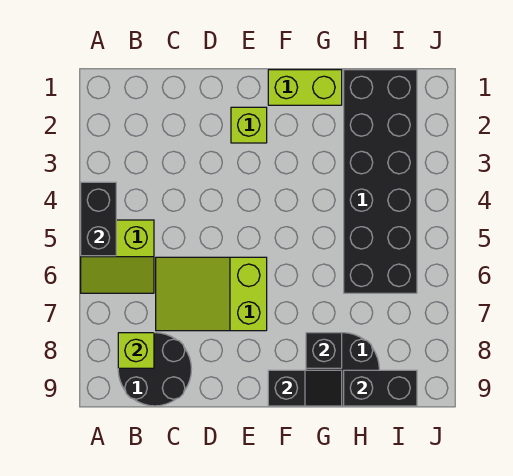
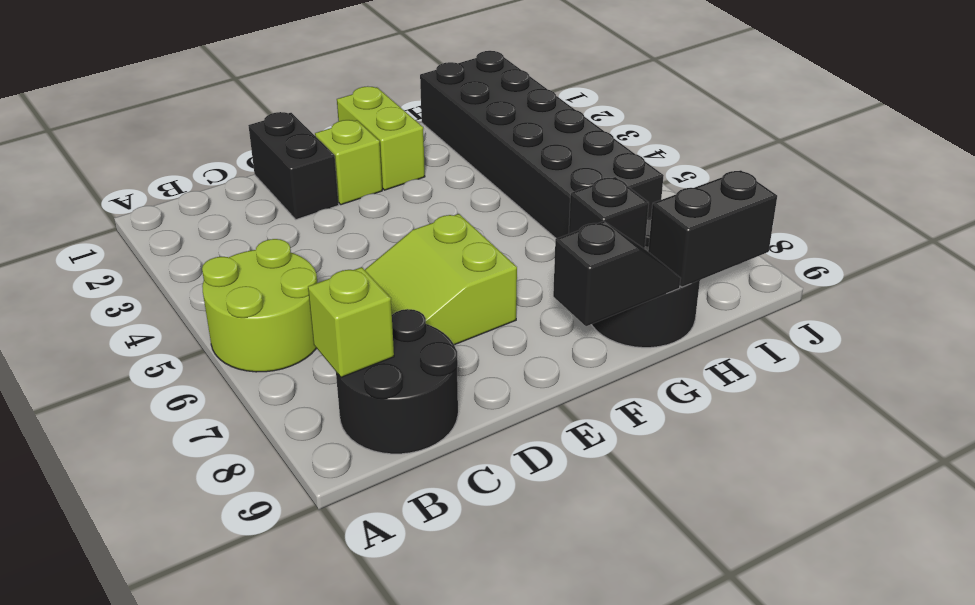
black 1x2 brick [81,182,116,256] -> black 1x2 brick moved to [248,112,339,220]
lime 2x2 slope [81,220,154,293] -> lime 2x2 round brick [202,239,317,372]
lime 1x2 brick [268,70,342,105] -> lime 1x2 brick turned to [337,86,425,190]

